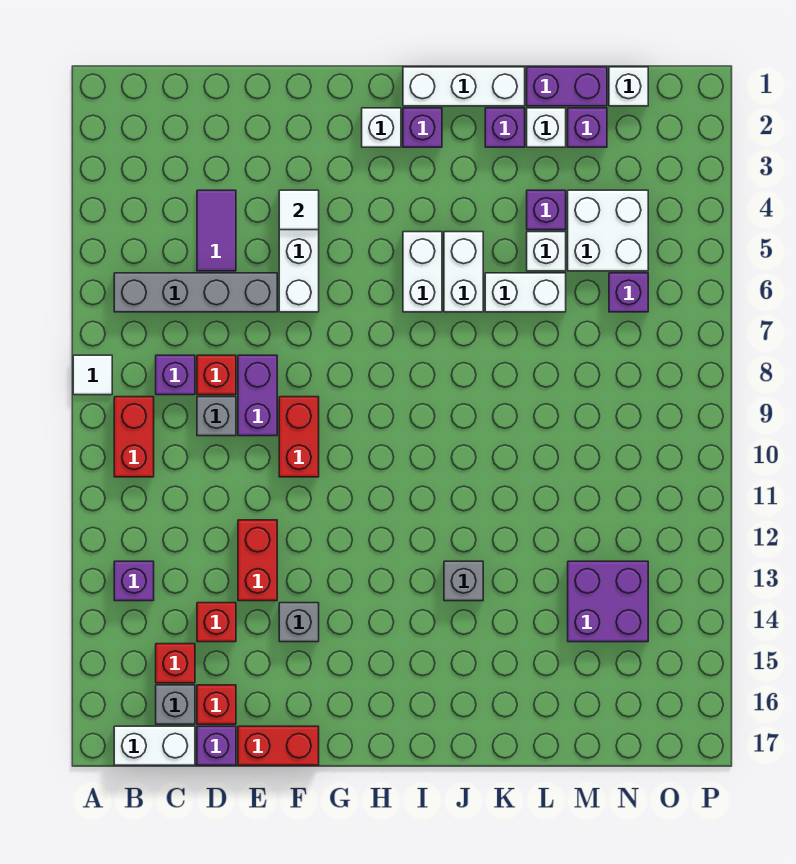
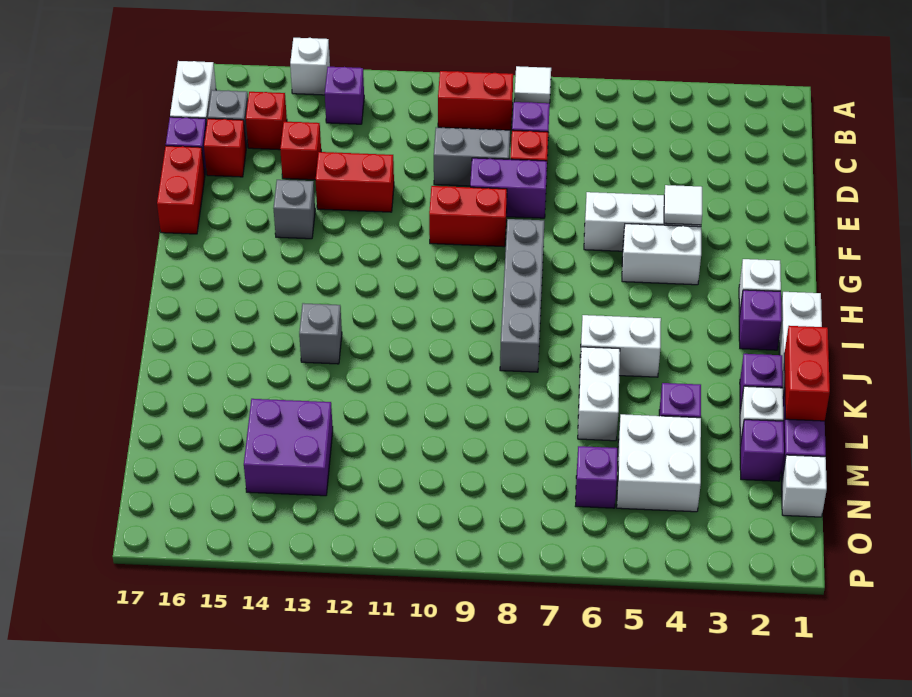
grey 1x4 brick [114,273,277,312] -> grey 1x4 brick moved to [500,219,544,372]
purple 1x2 tile [197,190,236,271] -> none
grey 1x1 brick [197,397,236,436] -> grey 1x2 brick [434,128,510,186]
white 1x2 brick [403,232,442,312] -> white 1x2 brick moved to [622,224,701,285]
none -> red 1x2 brick [784,326,830,421]
white 1x1 brick [527,232,566,271] -> white 1x1 brick moved to [290,38,330,95]

